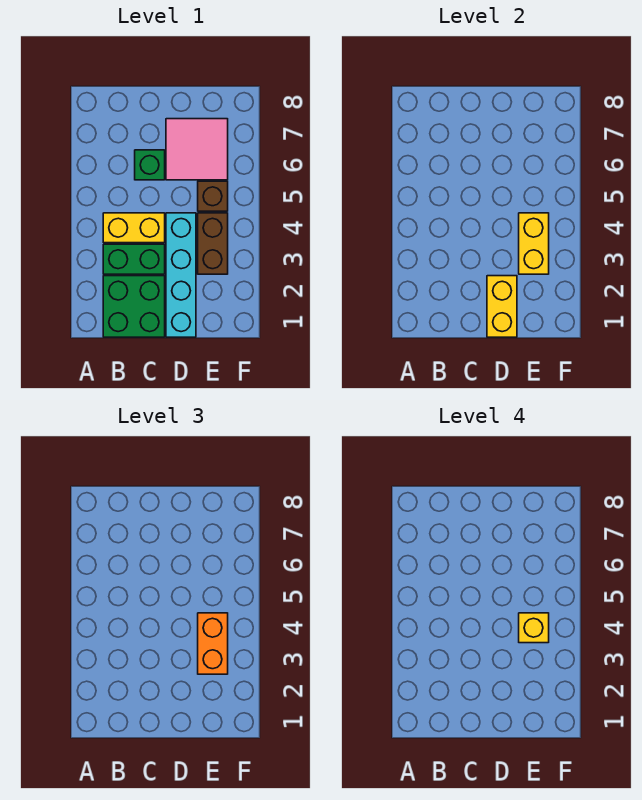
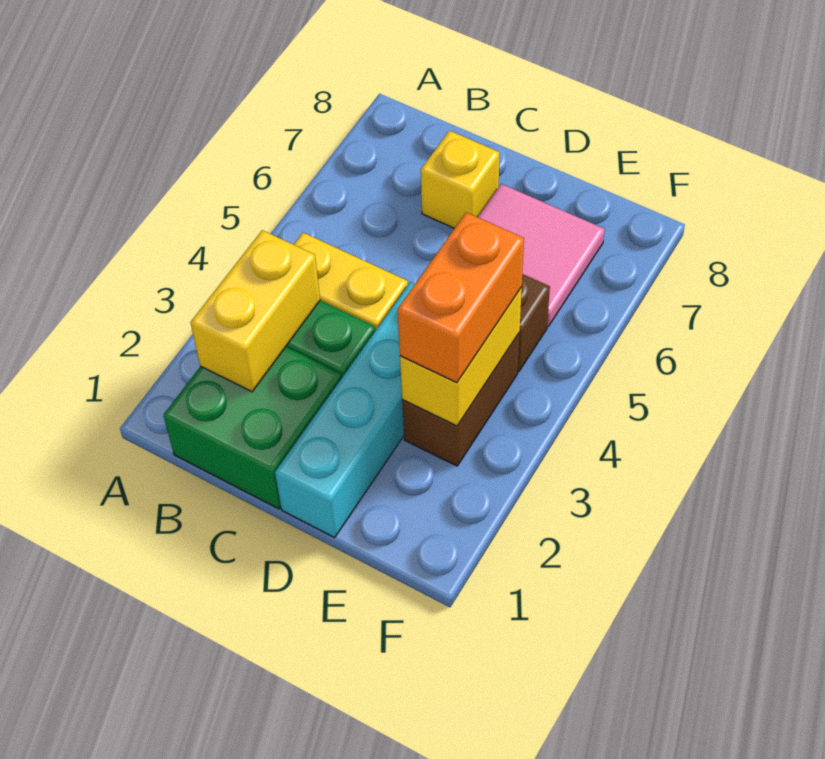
green 1x1 brick [135,150,165,180] -> none
yellow 1x2 brick [487,276,517,337] -> yellow 1x2 brick moved to [190,230,320,392]
yellow 1x1 brick [519,613,549,643] -> yellow 1x1 brick moved to [421,131,500,228]

